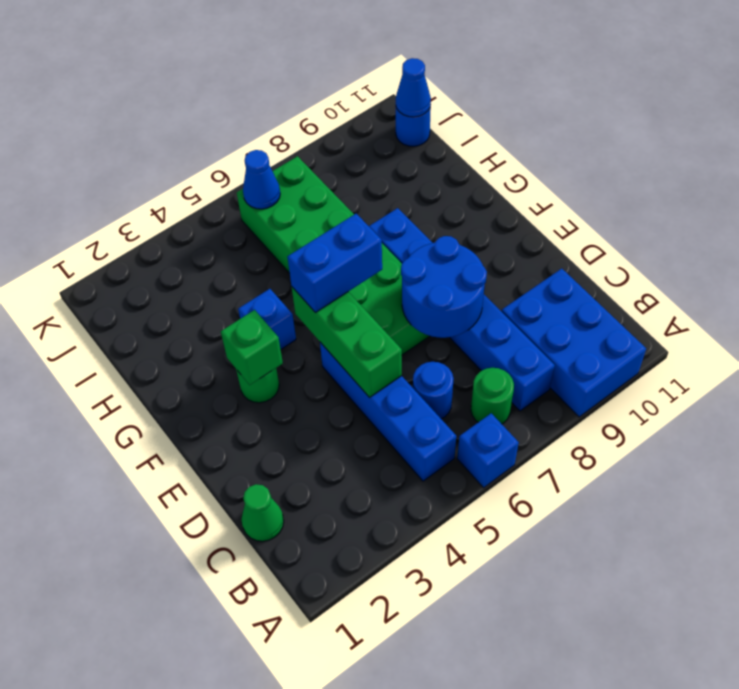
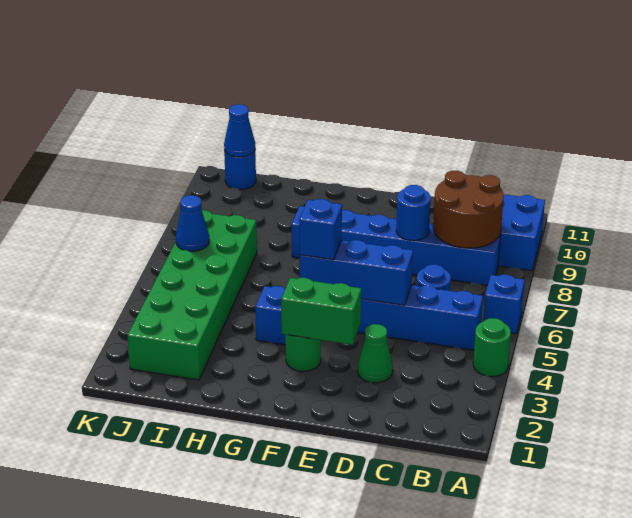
green 1x1 round brick [471,368,514,424] -> green 1x1 round brick moved to [473,318,511,376]
none -> brown 2x2 round brick [433,171,504,248]
green 1x1 cone [241,484,284,541] -> green 1x1 cone moved to [358,324,393,383]
green 1x3 brick [292,287,402,398] -> blue 1x3 brick [300,240,413,305]
blue 2x2 round brick [401,236,487,338] -> blue 1x1 round brick [396,185,431,241]
green 2x6 brick [237,156,429,355] -> green 2x6 brick turned to [128,210,257,380]
green 1x1 brick [221,310,283,385] -> green 1x2 brick [281,278,361,345]
blue 1x2 brick [287,214,382,313] -> blue 1x1 brick [299,199,342,260]

